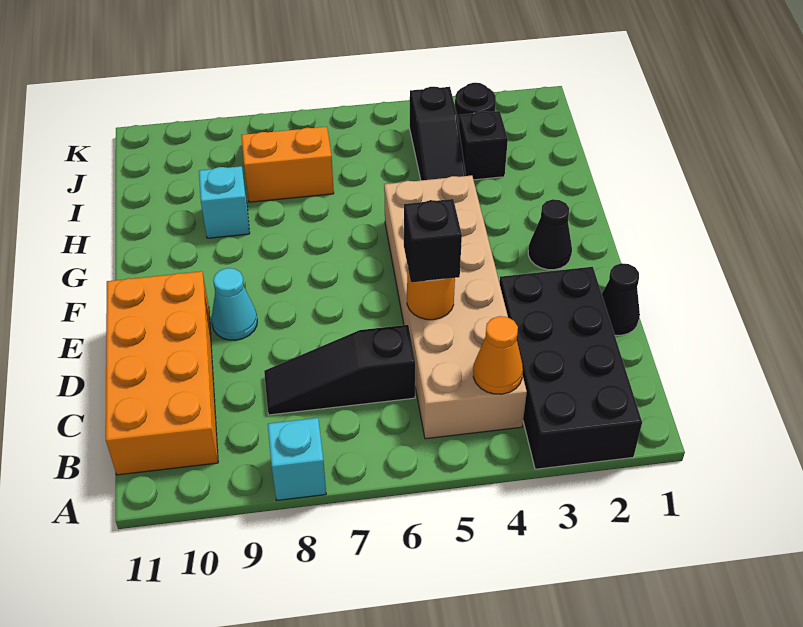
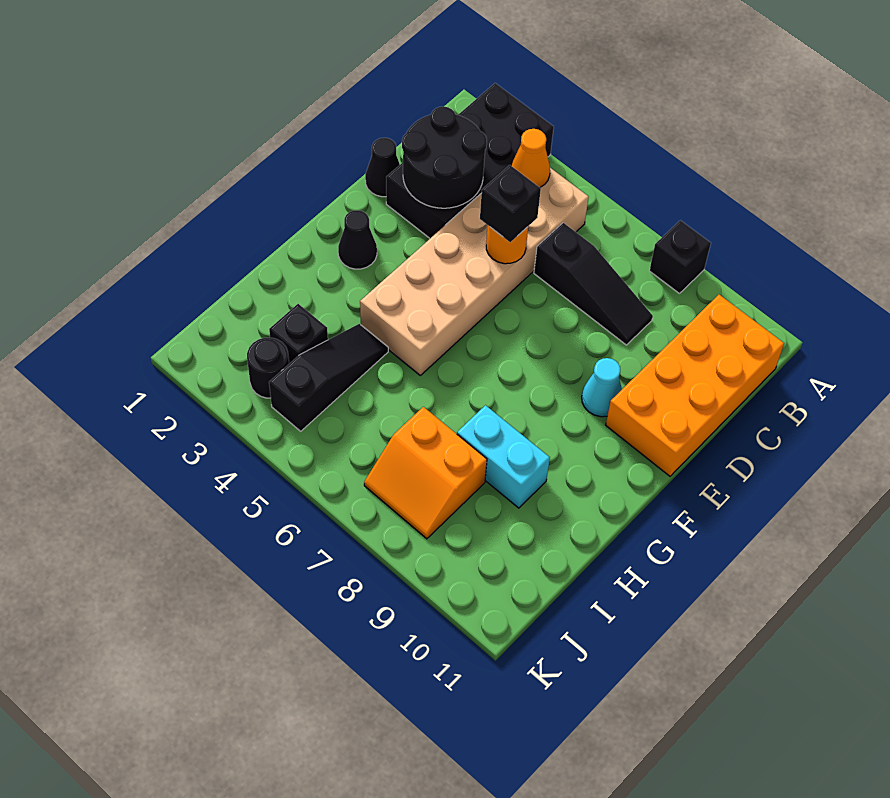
cyan 1x1 brick [268,418,326,500] -> black 1x1 brick [649,220,711,294]
none -> black 2x2 round brick [402,106,487,208]
cyan 1x1 brick [199,166,250,238] -> cyan 1x2 brick [457,405,550,508]

